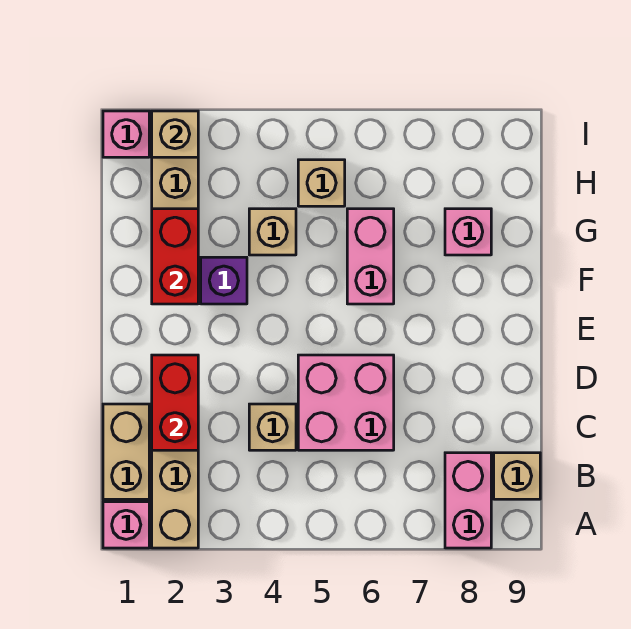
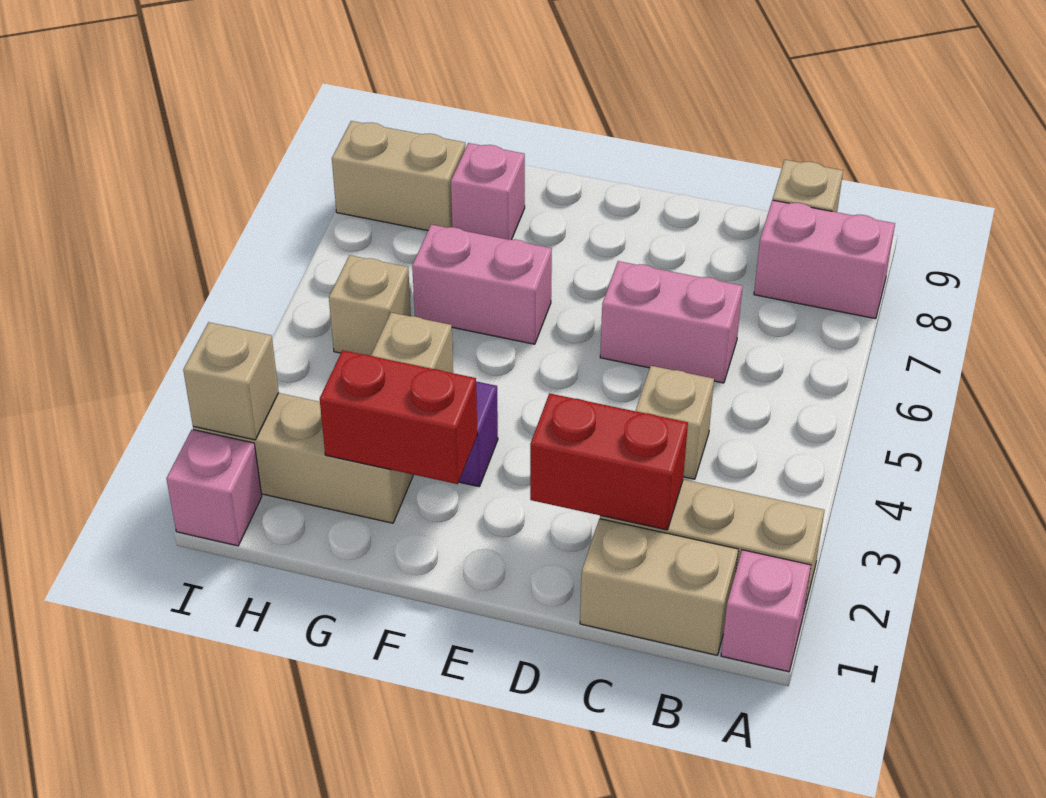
pink 2x2 brick [298,355,394,450] -> pink 1x2 brick [600,261,743,383]
none -> tan 1x2 brick [332,121,465,231]

